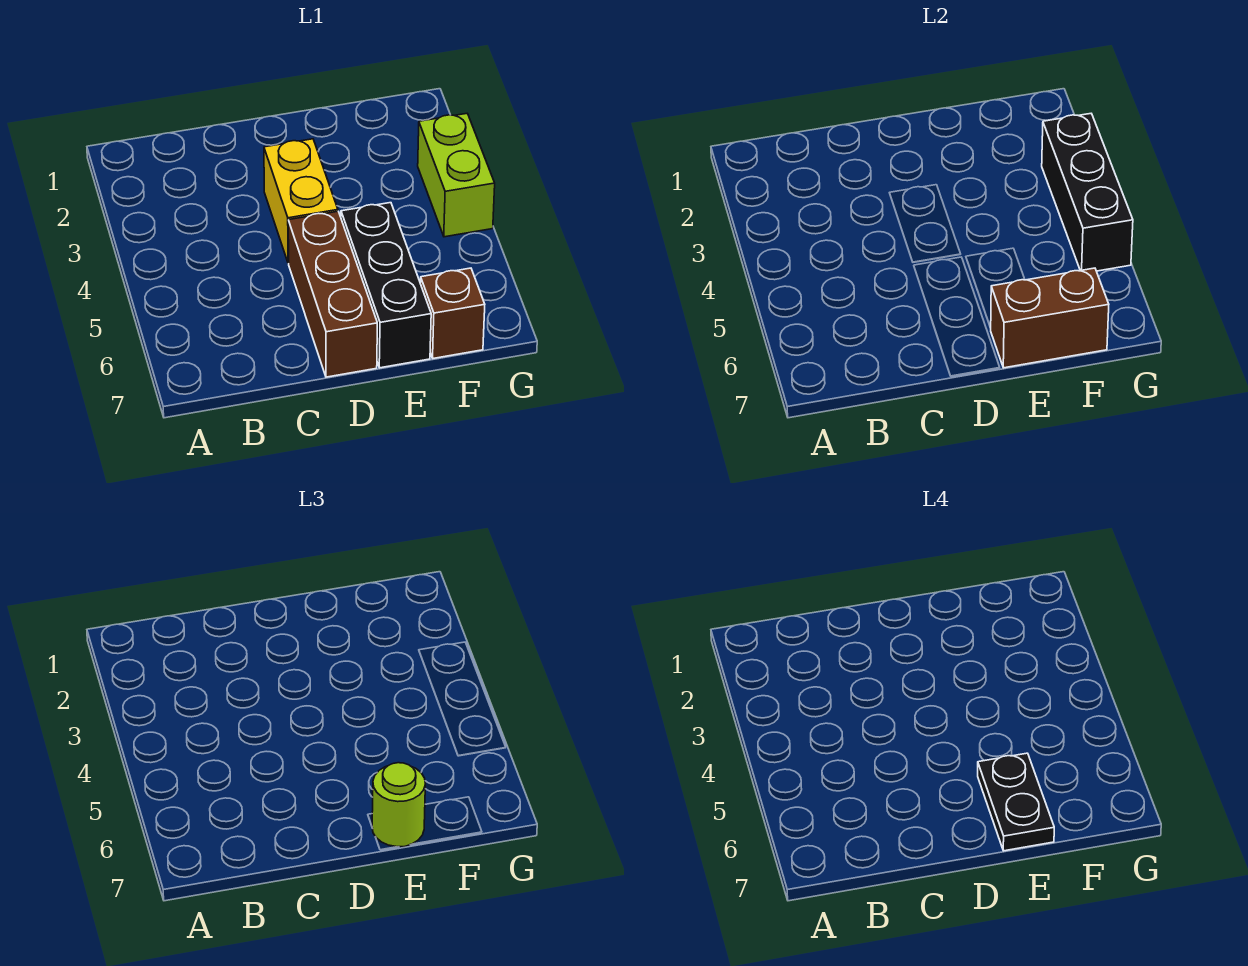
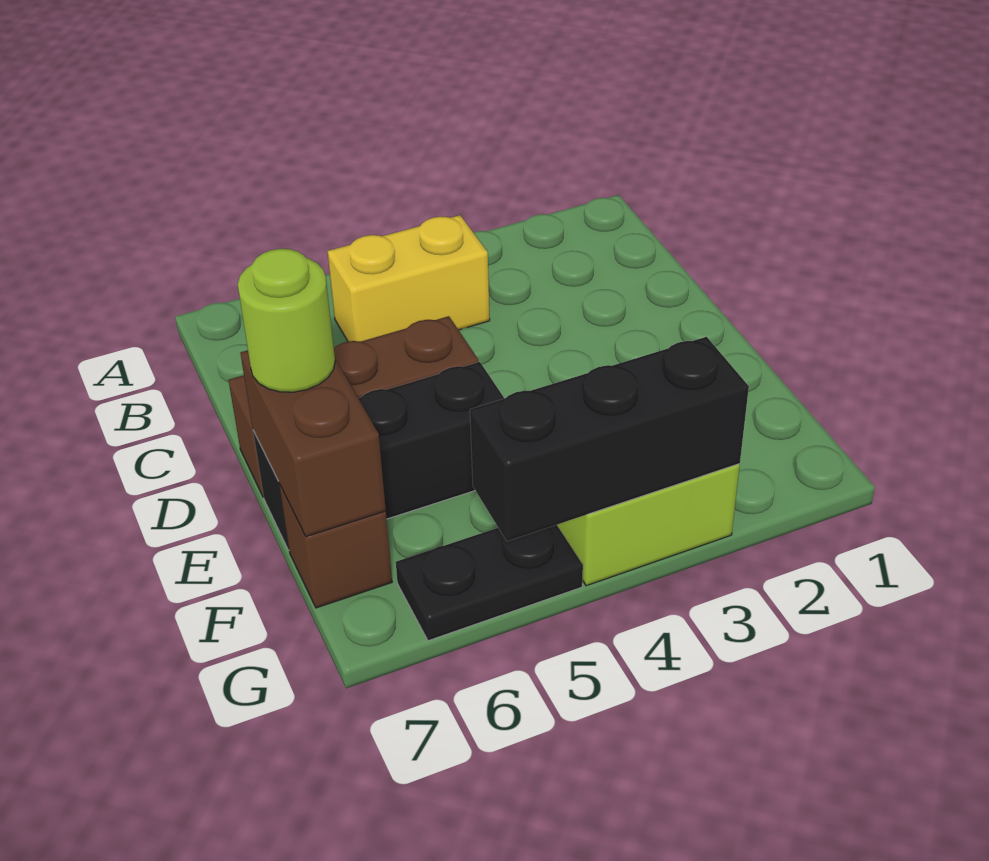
yellow 1x2 brick [264,139,338,263] -> yellow 1x2 brick moved to [327,215,490,342]
black 1x2 plate [978,753,1054,851] -> black 1x2 plate moved to [396,525,583,641]

